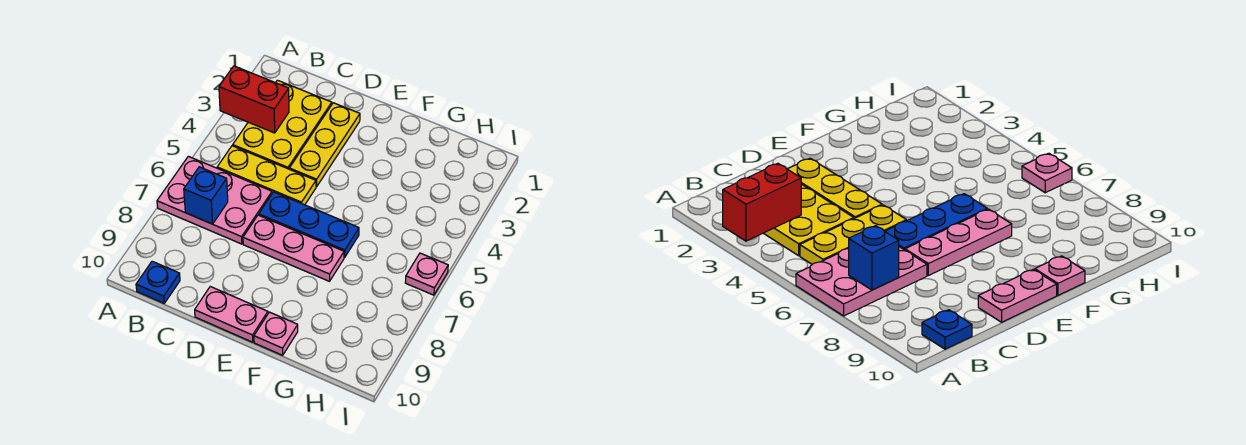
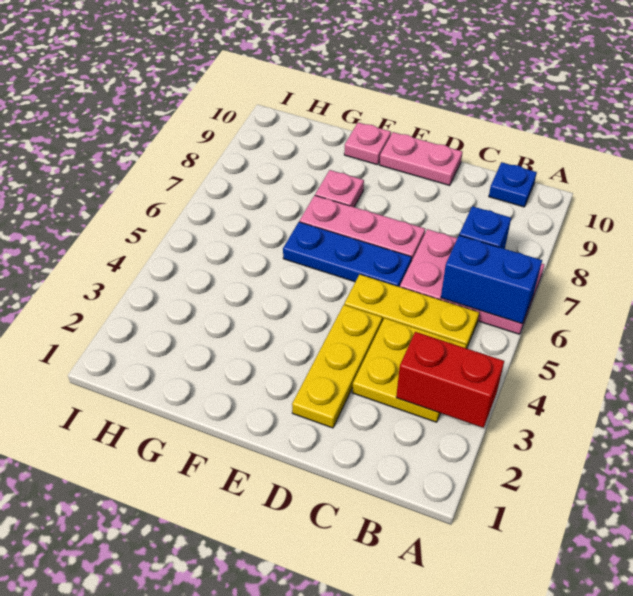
none -> blue 1x2 brick [441,235,542,324]
yellow 2x3 plate [233,80,332,169] -> yellow 2x2 plate [352,318,466,422]
pink 1x1 plate [405,253,448,295] -> pink 1x1 plate moved to [315,170,364,207]

